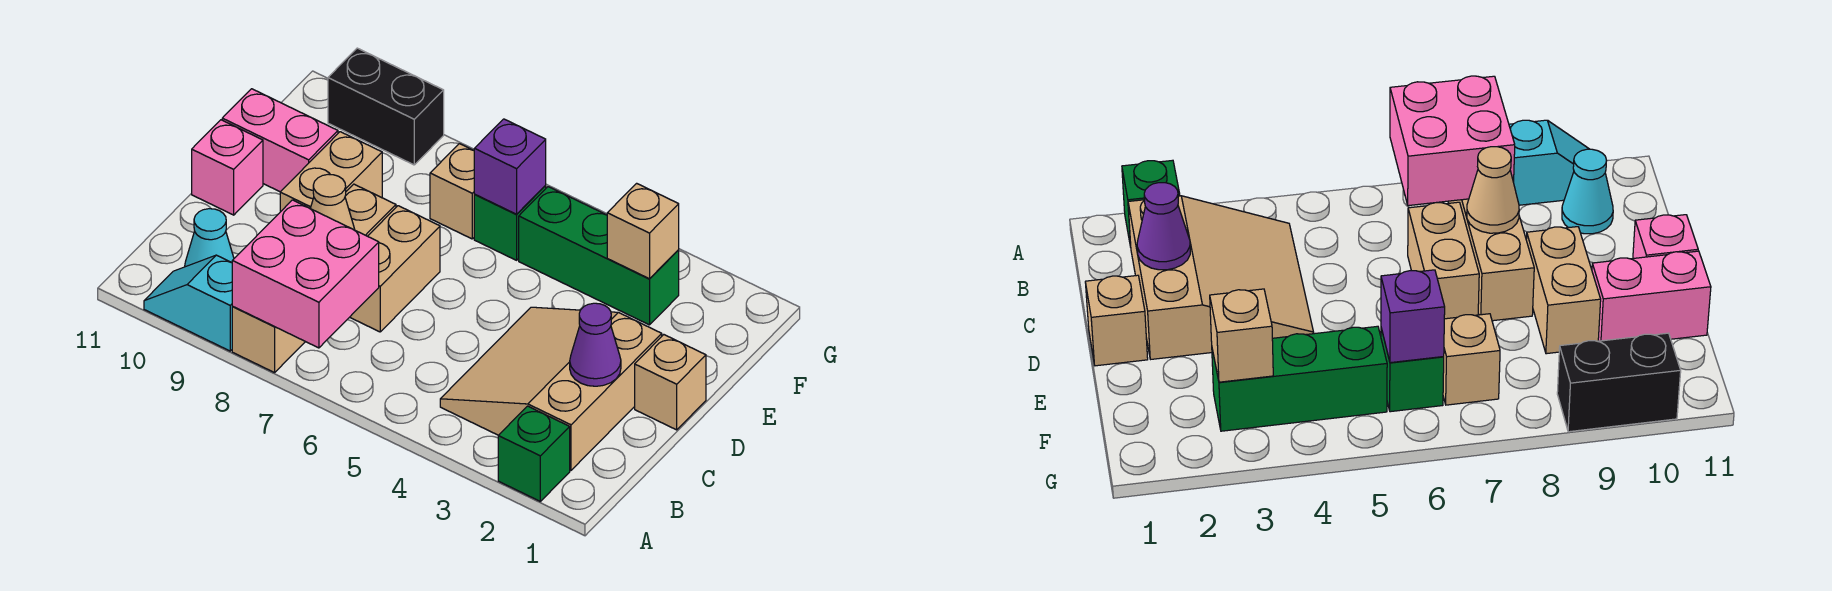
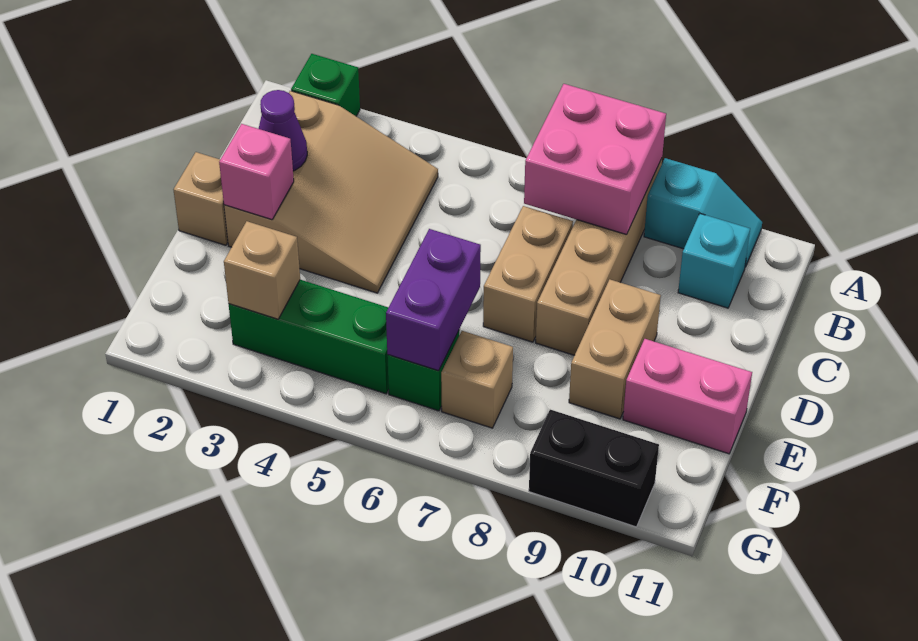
cyan 1x1 cone [185,209,234,267] -> cyan 1x1 brick [678,214,750,308]
tan 1x1 cone [310,174,355,230] -> none
pink 1x1 brick [192,120,263,215] -> pink 1x1 brick moved to [219,124,294,220]
purple 1x1 brick [474,119,546,214] -> purple 1x2 brick [386,229,481,371]

